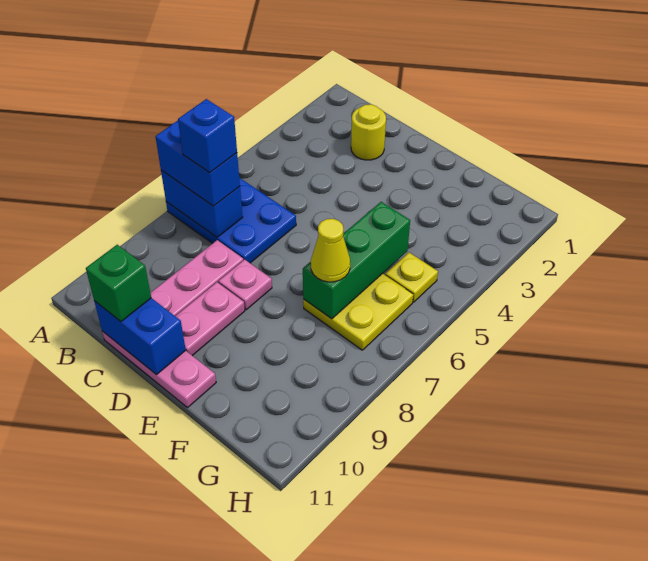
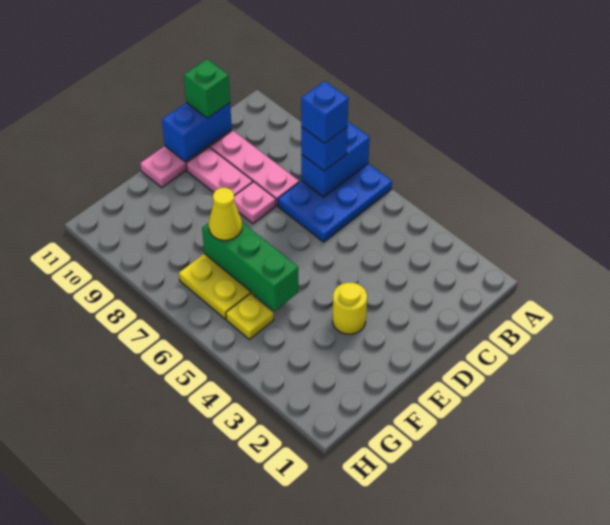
blue 1x2 brick [155,121,240,206] -> blue 1x1 brick [301,127,347,171]
yellow 1x1 round brick [351,104,386,160] -> yellow 1x1 round brick moved to [333,283,367,334]

